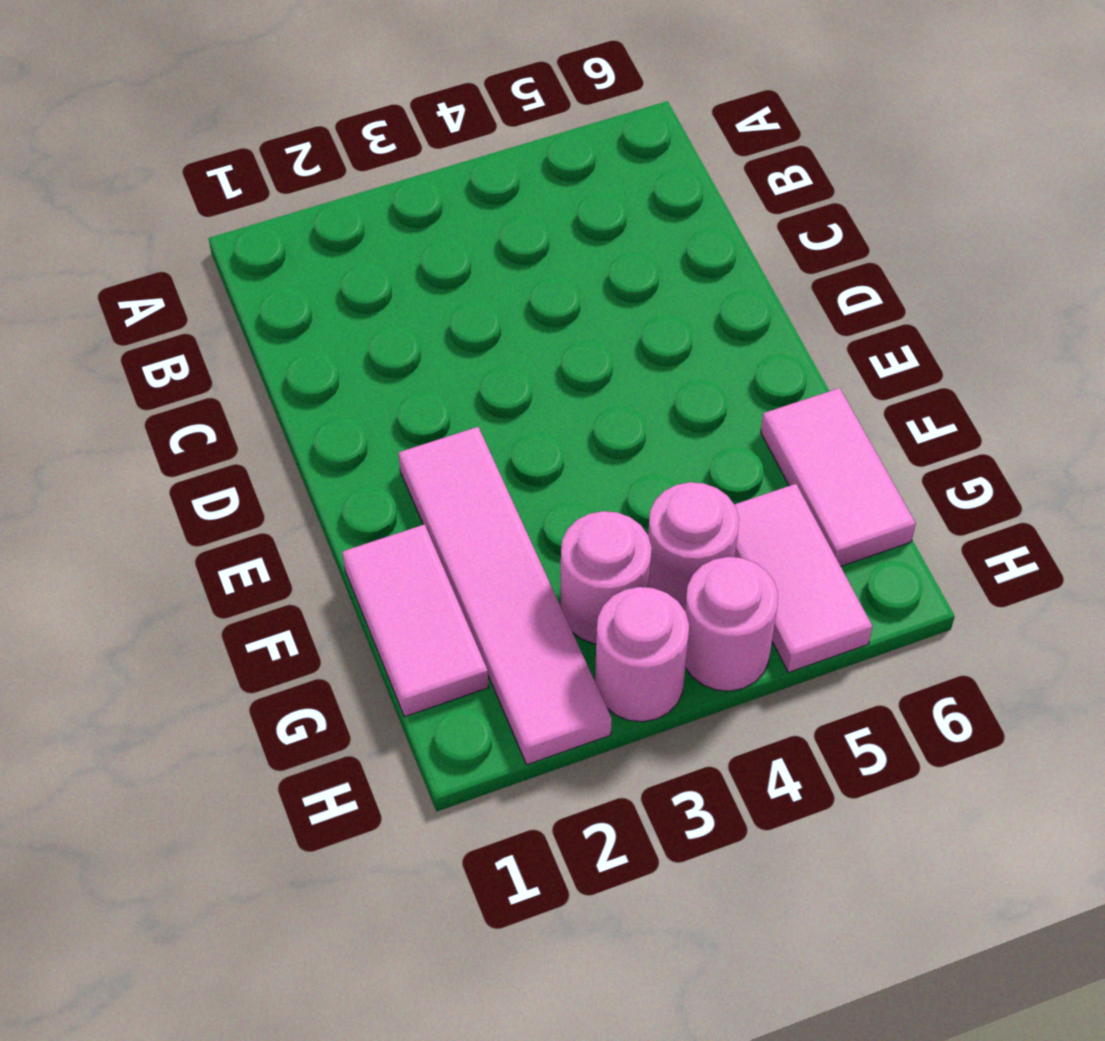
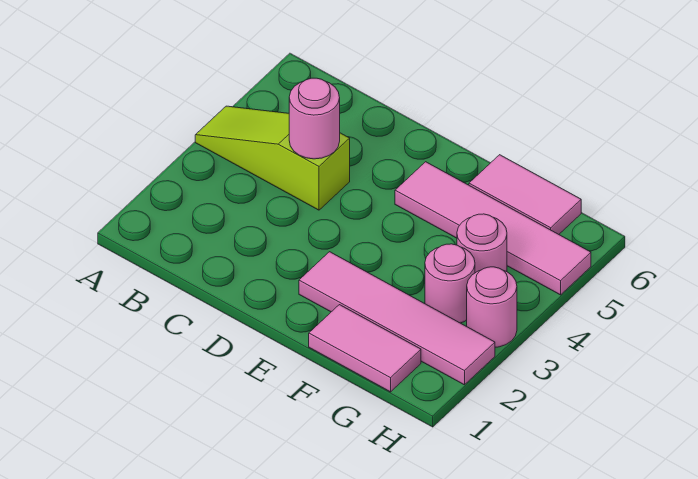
none -> lime 1x3 slope [195,106,350,210]
pink 1x2 tile [734,484,873,673] -> pink 1x4 tile [395,162,591,295]
pink 1x1 round brick [685,557,778,691] -> pink 1x1 round brick moved to [289,78,340,159]

